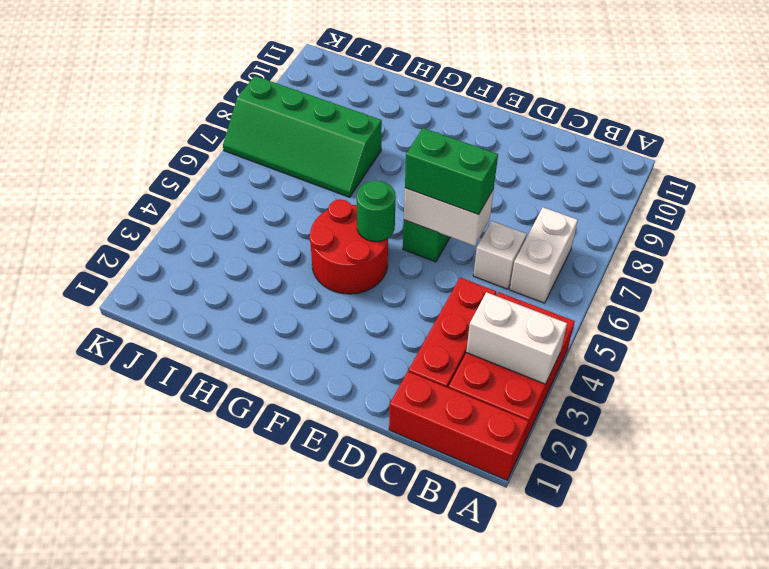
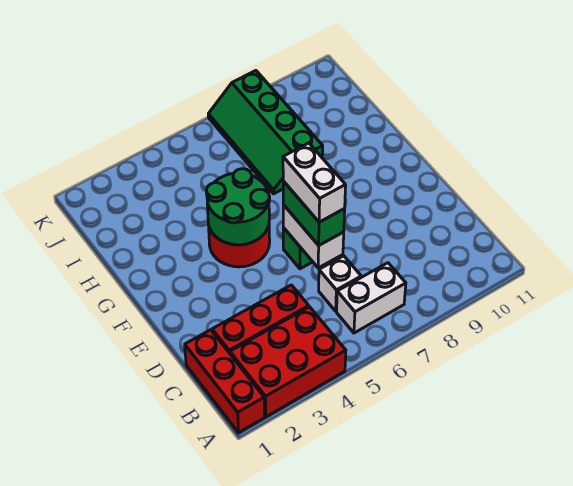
white 1x2 brick [466,292,567,384] -> white 1x2 brick moved to [283,143,346,222]
green 1x1 round brick [357,180,396,241] -> green 2x2 round brick [206,169,270,245]

